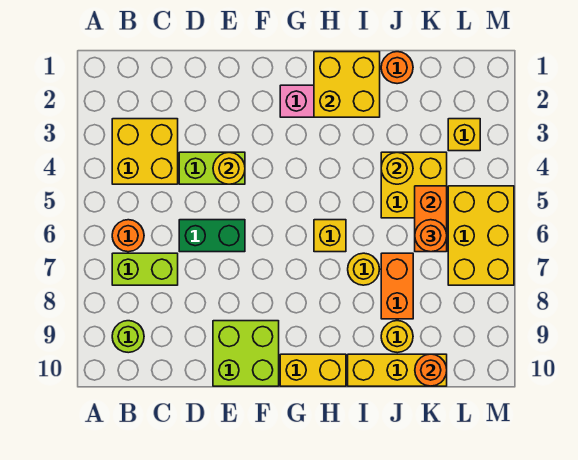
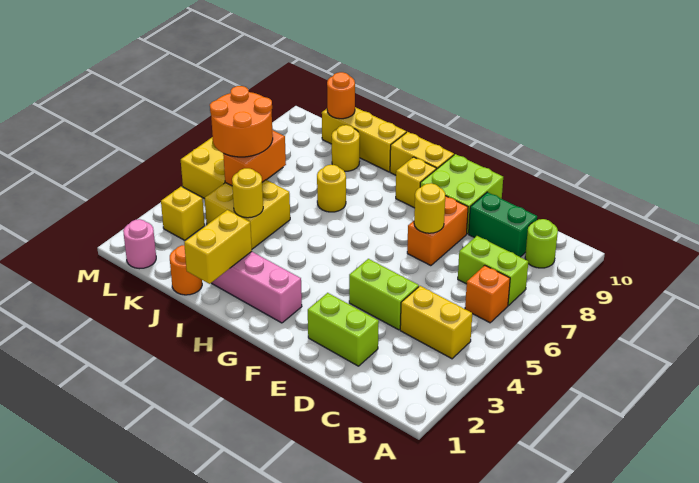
yellow 2x2 brick [112,119,178,184] -> yellow 1x2 brick [400,286,472,359]
orange 1x1 round brick [112,220,144,252] -> orange 1x1 brick [465,265,510,323]
none -> lime 1x2 brick [308,293,379,366]
green 1x2 brick [179,220,245,252] -> green 1x2 brick moved to [469,192,537,257]
yellow 1x1 round brick [213,152,245,184] -> yellow 1x1 round brick moved to [414,183,445,233]
yellow 2x2 brick [314,52,380,117] -> yellow 1x2 brick [184,210,252,284]
yellow 1x1 brick [314,220,346,252] -> yellow 1x1 brick moved to [396,157,436,208]
orange 1x2 brick [381,253,413,319] -> orange 1x2 brick moved to [407,196,468,266]
orange 1x1 round brick [415,220,447,252] -> orange 2x2 round brick [210,86,273,157]
none -> pink 1x1 round brick [123,219,156,269]

